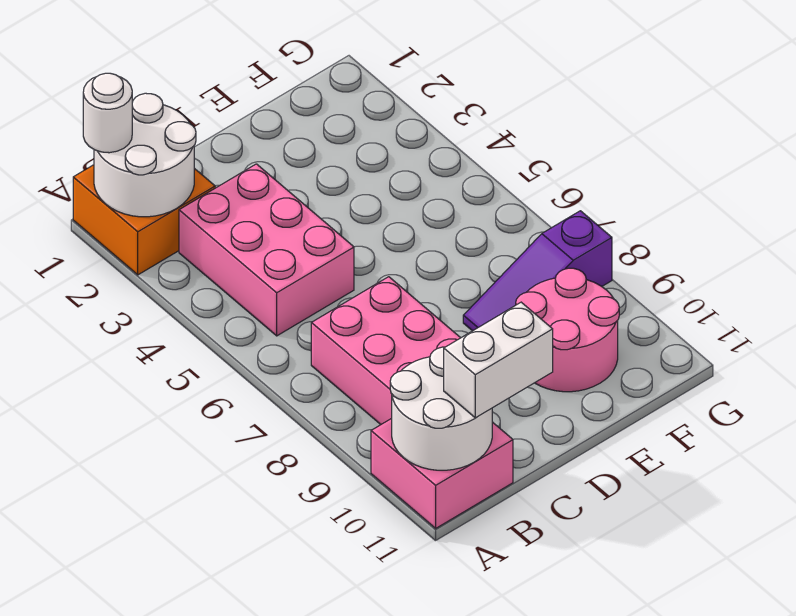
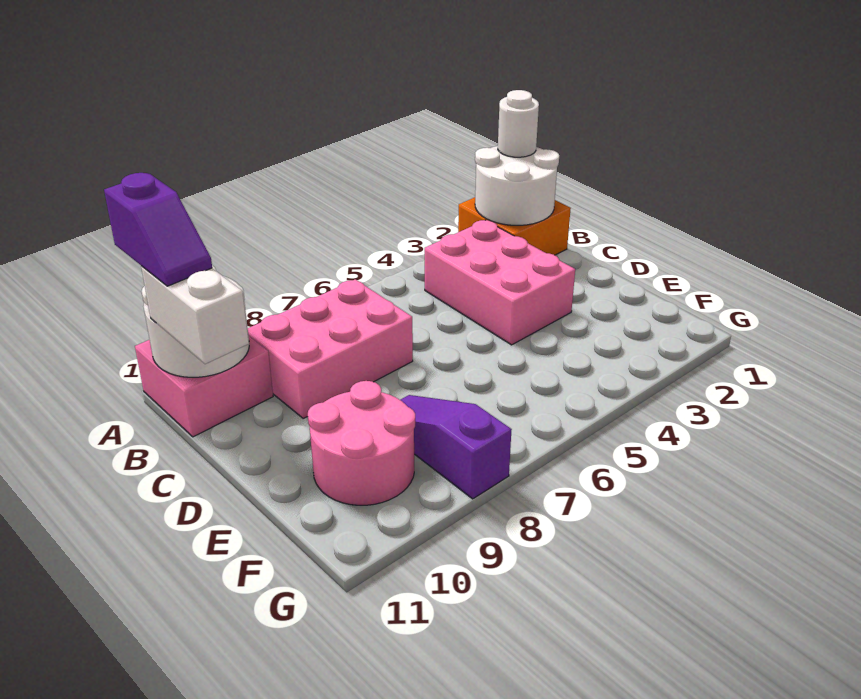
none -> purple 1x2 slope [104,173,212,286]
pink 2x3 brick [179,164,354,336] -> pink 2x3 brick turned to [425,220,575,345]

